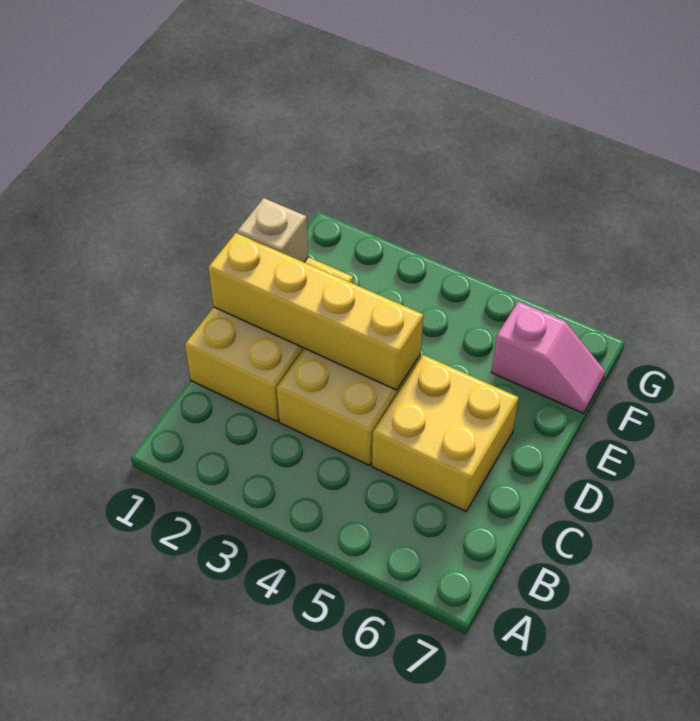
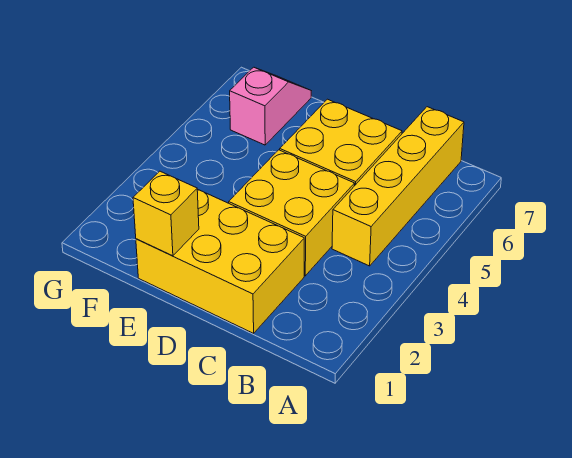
yellow 1x4 brick [208,233,423,390] -> yellow 1x4 brick moved to [332,107,464,266]
tan 1x1 brick [237,198,308,262] -> yellow 1x1 brick [133,171,199,256]

